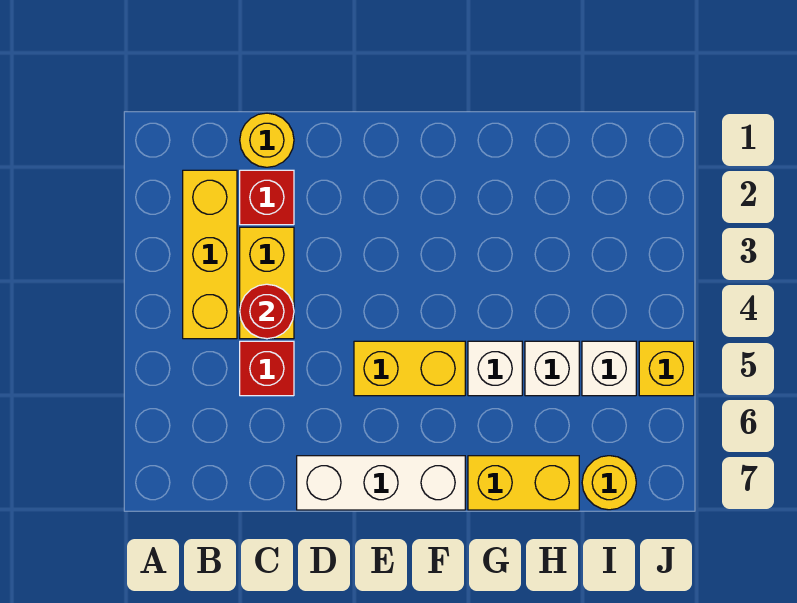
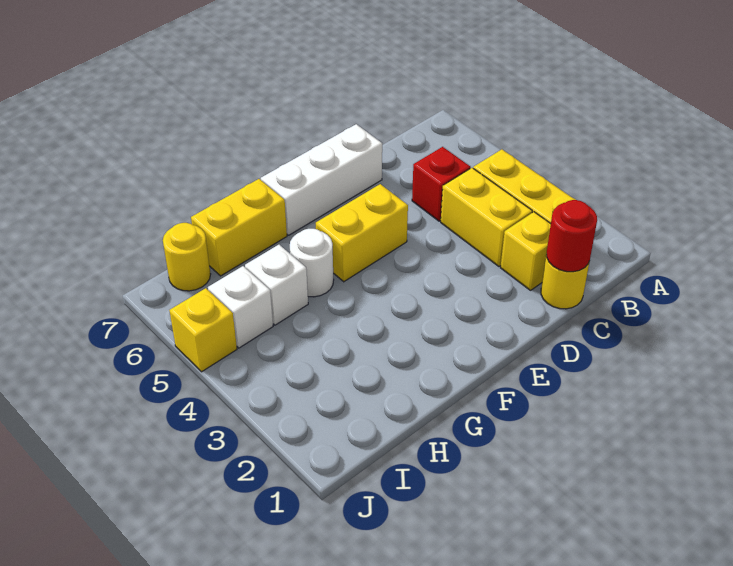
red 1x1 brick [240,170,294,225] -> yellow 1x1 brick [501,212,551,290]
red 1x1 round brick [240,284,294,339] -> red 1x1 round brick moved to [546,200,597,272]
white 1x1 brick [468,341,522,396] -> white 1x1 round brick [290,229,334,297]

